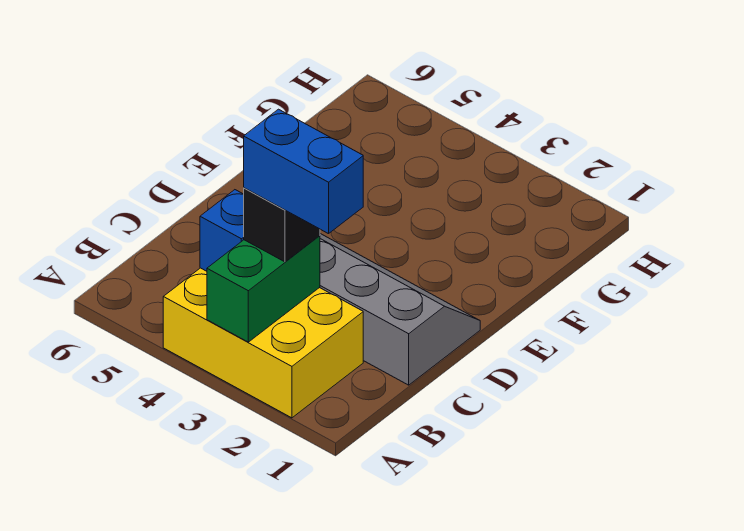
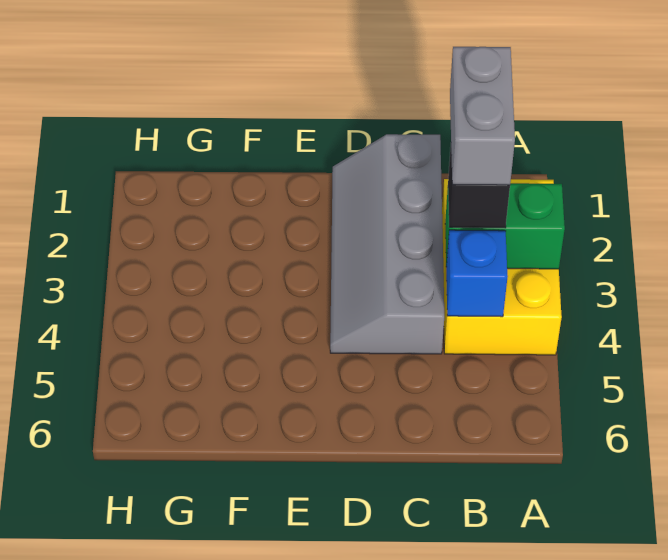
blue 1x2 brick [244,109,363,234] -> grey 1x2 brick [450,47,515,185]

